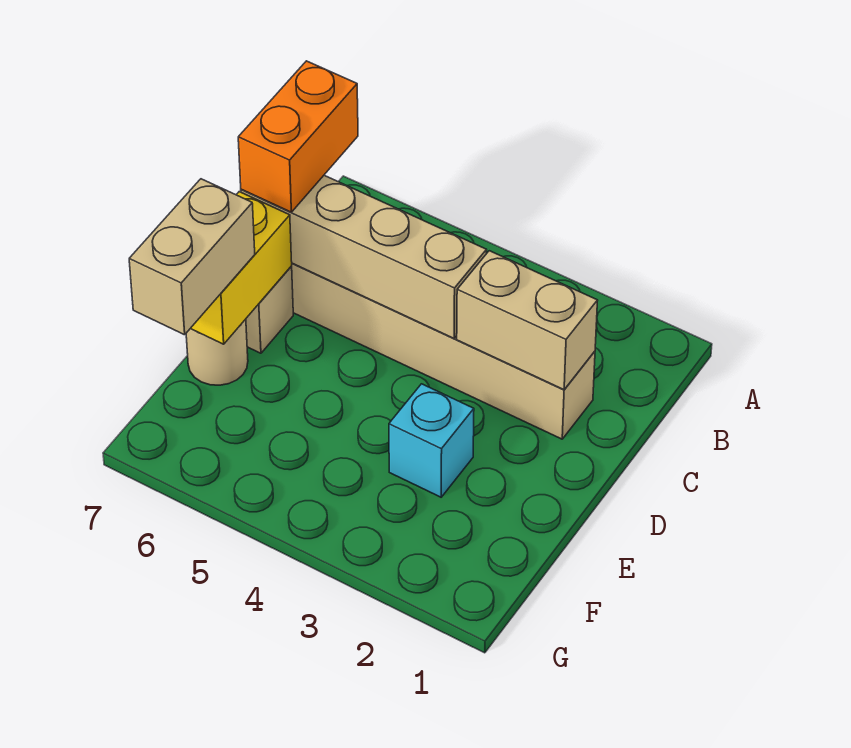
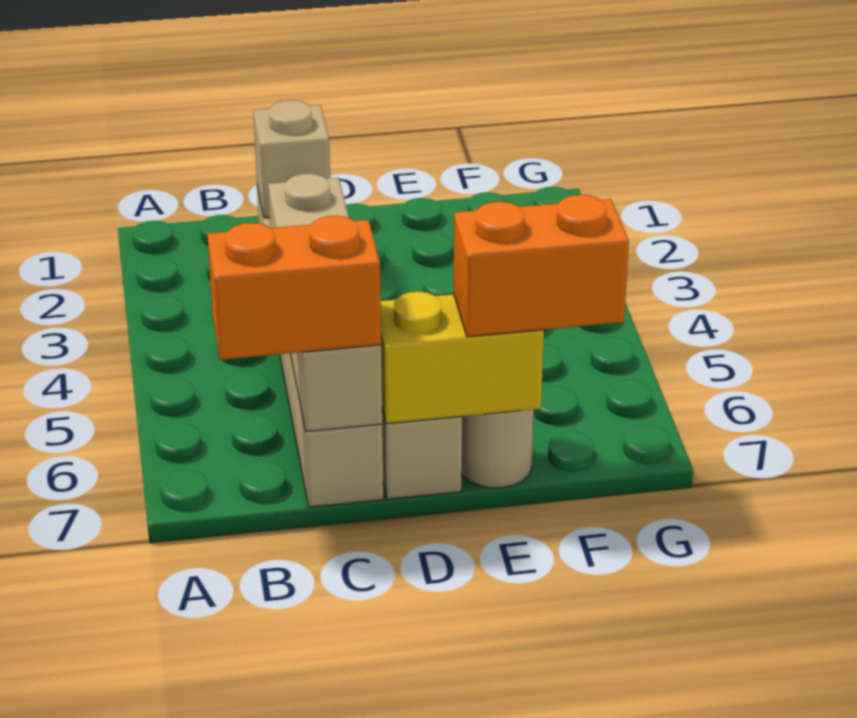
tan 1x2 brick [457,251,598,390] -> tan 1x1 brick [253,100,330,218]
cyan 1x1 brick [389,384,474,497] -> none
tan 1x2 brick [129,179,255,335] -> orange 1x2 brick [454,195,629,337]

